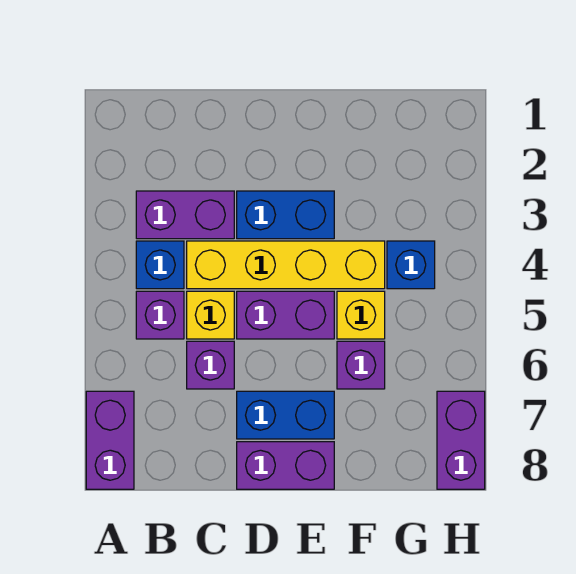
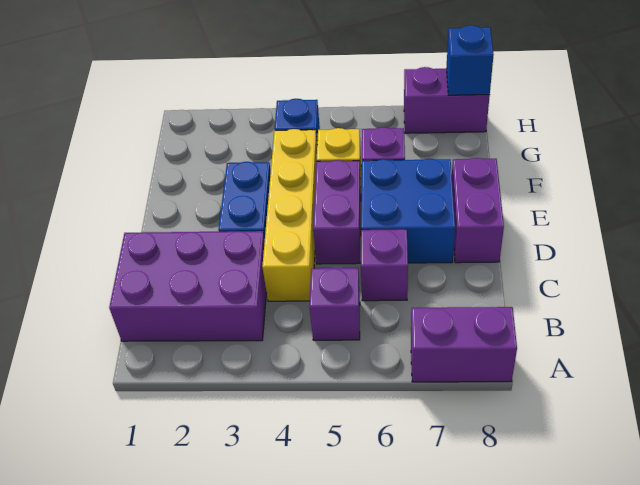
purple 1x2 brick [136,191,234,239] -> purple 2x3 brick [109,231,267,341]
blue 1x1 brick [136,241,184,289] -> blue 1x1 brick moved to [446,25,494,95]
yellow 1x1 brick [187,291,234,339] -> none
blue 1x2 brick [237,391,334,439] -> blue 2x2 brick [361,159,455,263]

